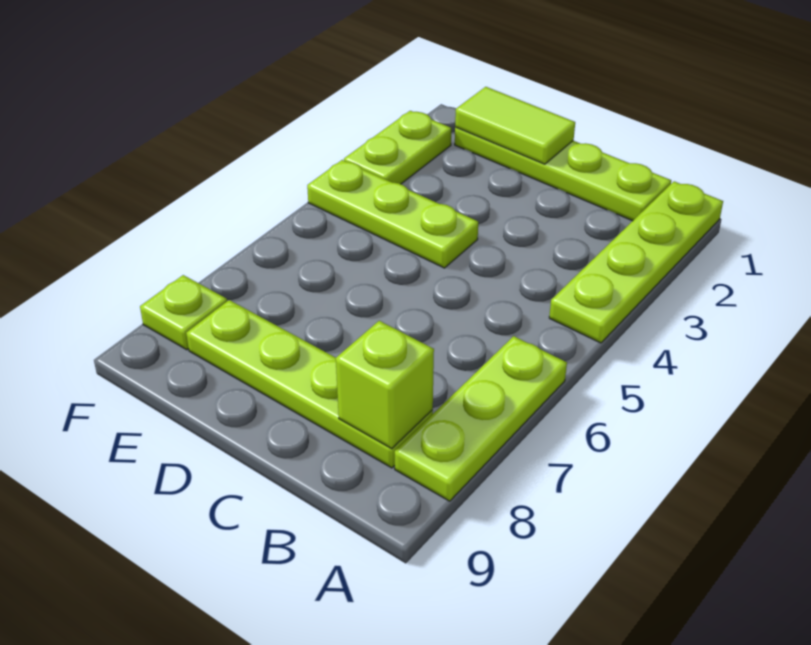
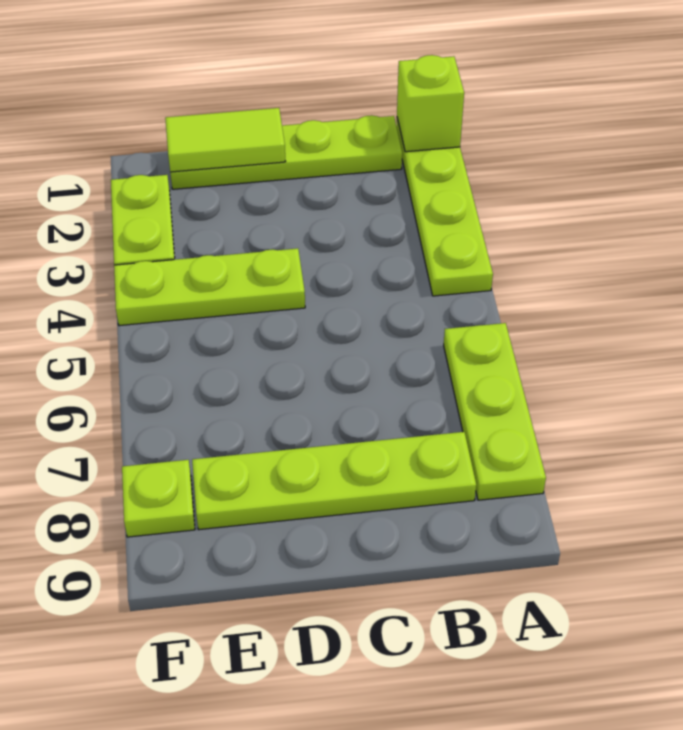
lime 1x1 brick [336,321,434,449] -> lime 1x1 brick moved to [397,55,464,152]

